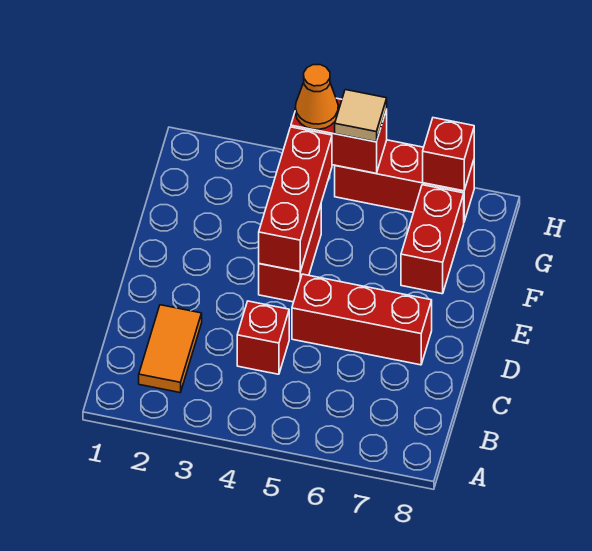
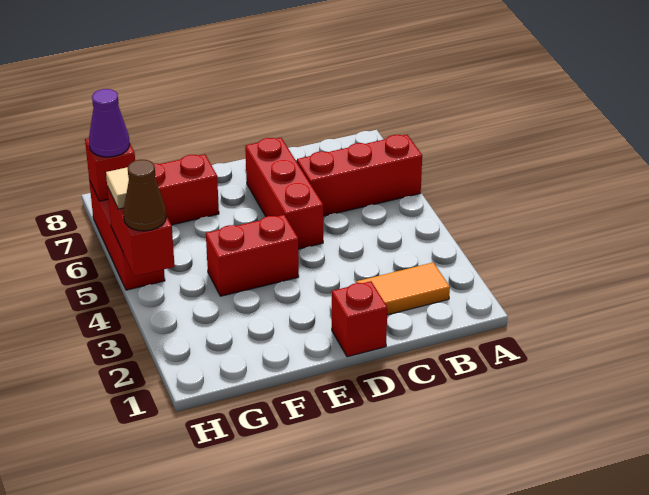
red 1x1 brick [237,301,289,374] -> red 1x1 brick moved to [332,281,387,357]
red 1x3 brick [259,127,332,272] -> red 1x3 brick moved to [297,135,422,216]
orange 1x1 cone [295,65,338,129] -> brown 1x1 cone [123,160,166,231]
none -> purple 1x1 cone [89,89,130,157]

